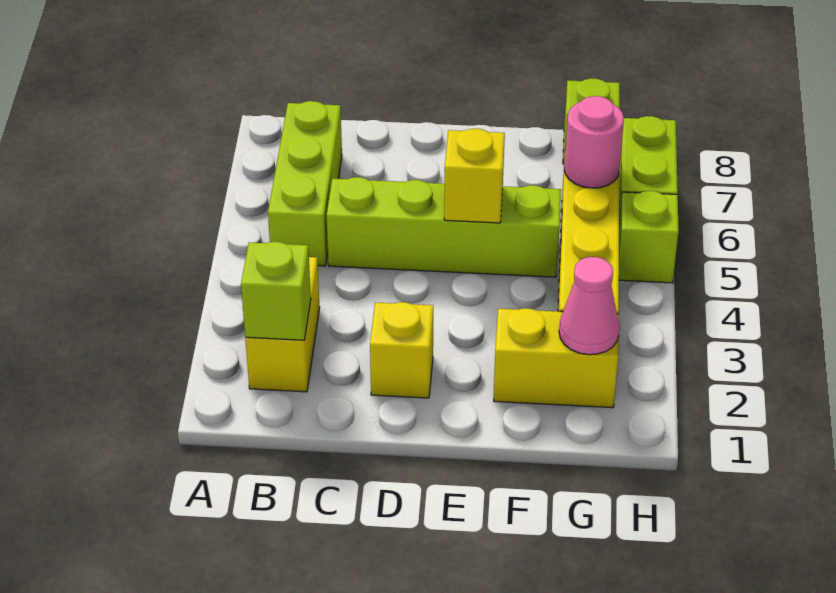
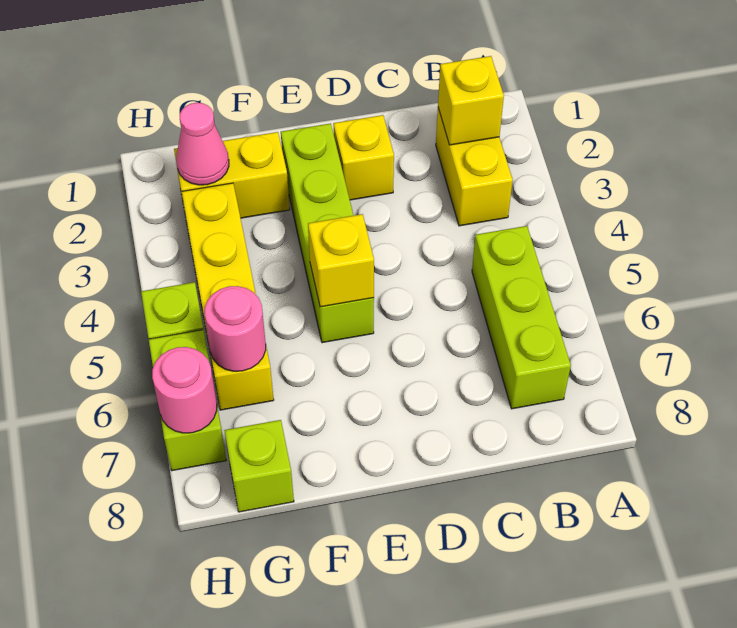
lime 1x1 brick [241,242,311,340] -> yellow 1x1 brick [438,56,504,145]
lime 1x4 brick [327,177,561,277] -> lime 1x4 brick turned to [281,123,374,343]
none -> pink 1x1 round brick [152,347,217,433]

